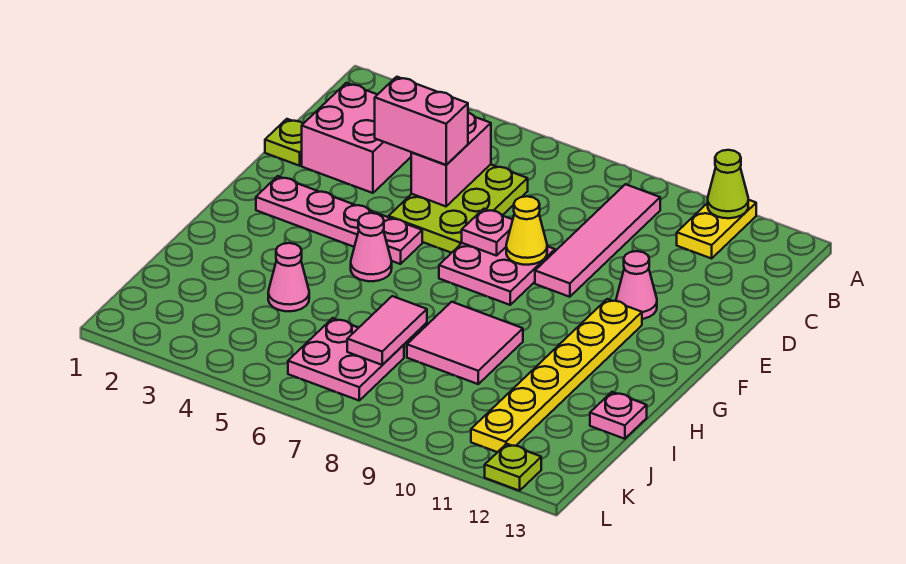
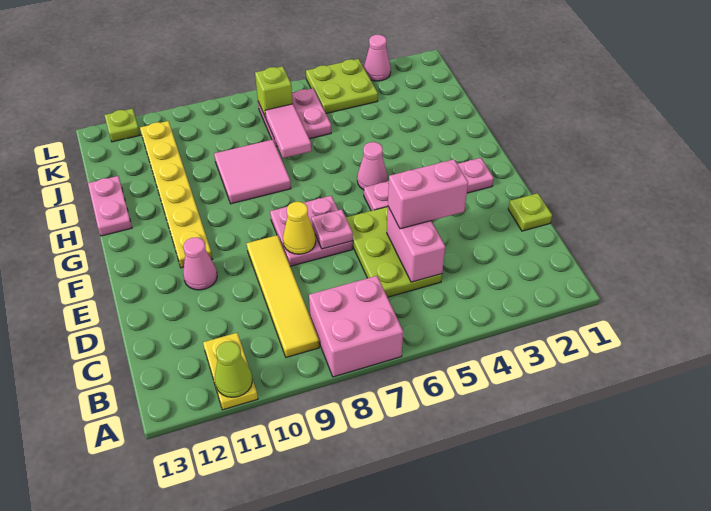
pink 1x4 tile [535,184,660,297] -> yellow 1x4 tile [247,235,319,357]
pink 2x2 brick [302,83,412,193] -> pink 2x2 brick moved to [309,276,403,377]
pink 1x1 cone [268,243,309,311] -> pink 1x1 cone moved to [364,35,391,81]
pink 1x1 plate [590,392,647,439] -> pink 1x2 plate [88,176,132,236]
none -> lime 2x2 plate [306,59,378,113]
none -> lime 1x1 brick [255,66,293,118]

